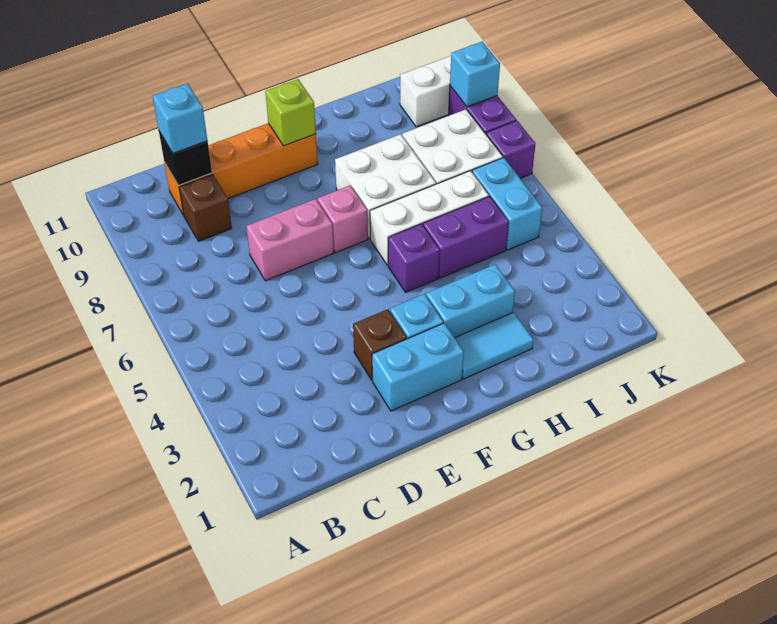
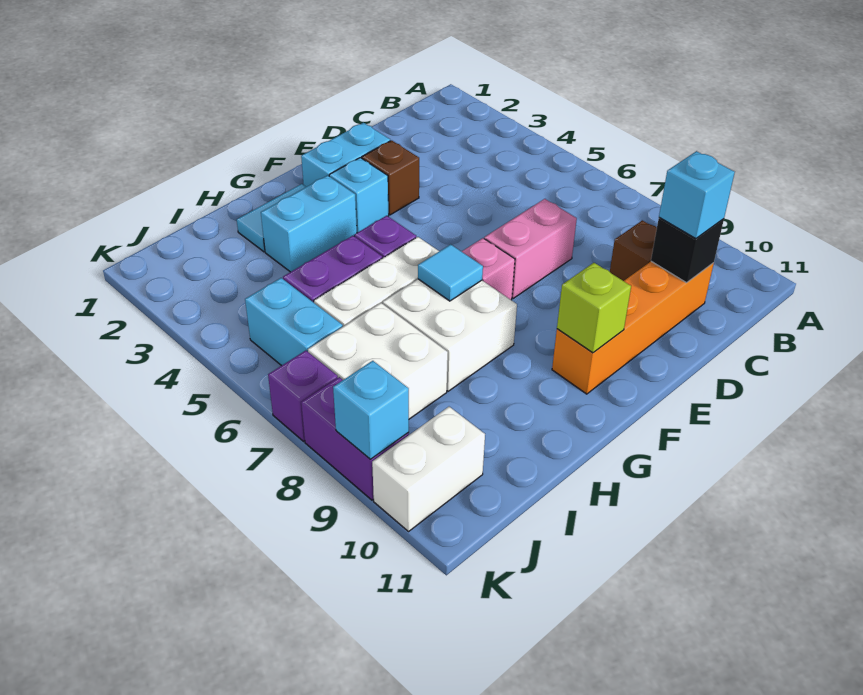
none -> cyan 1x1 tile [418,244,483,301]

